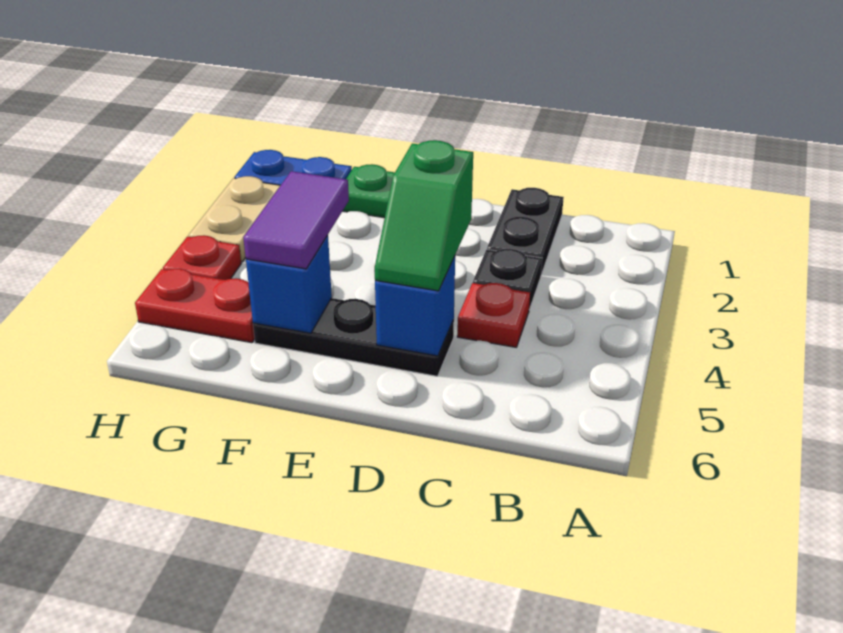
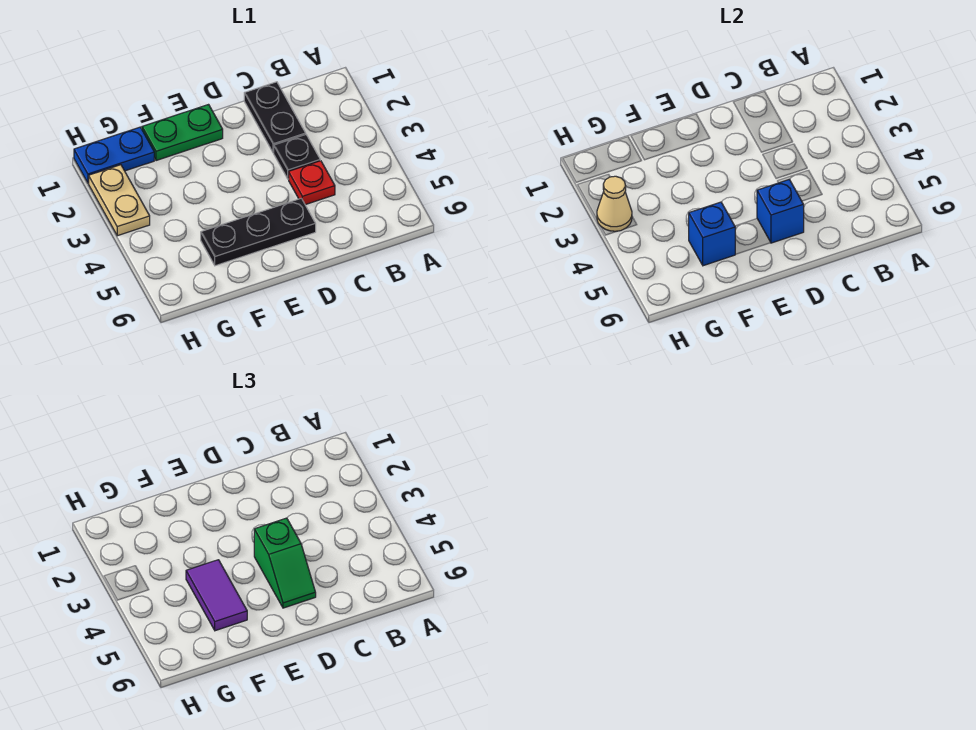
red 1x2 plate [135,269,255,343] -> none
none -> tan 1x1 cone [597,176,632,231]
red 1x1 plate [163,235,241,280] -> none

